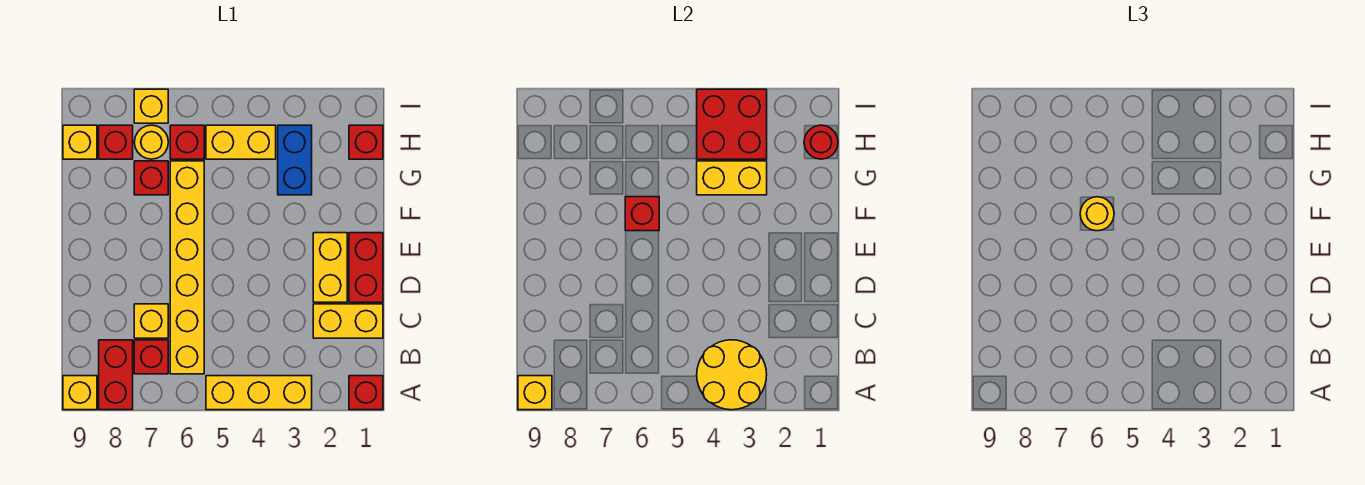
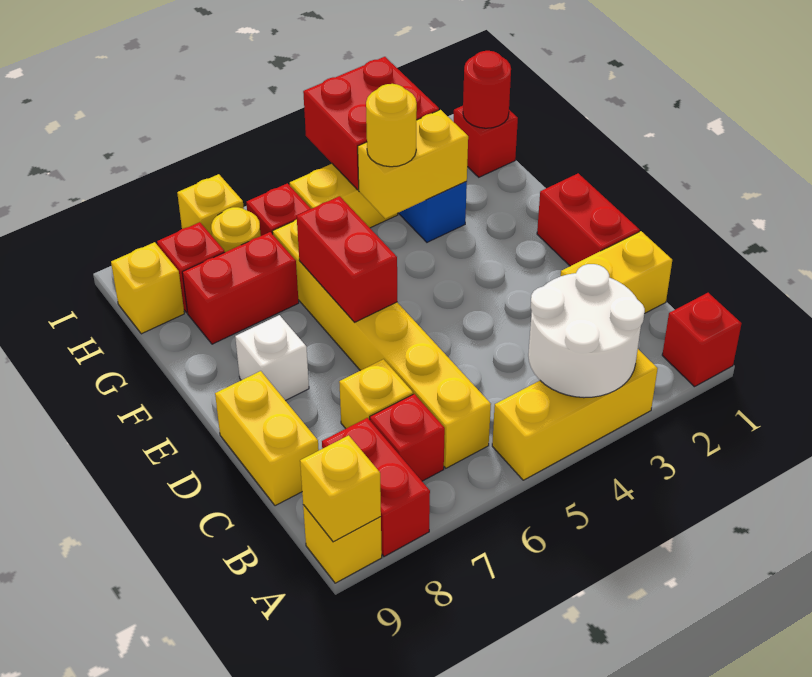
yellow 2x2 round brick [697,340,767,410] -> white 2x2 round brick [528,264,645,398]
yellow 1x2 brick [313,233,347,302] -> yellow 1x2 brick moved to [215,371,319,506]
none -> white 1x1 brick [235,315,309,401]
red 1x1 brick [625,197,659,231] -> red 1x2 brick [297,196,397,322]
yellow 1x1 round brick [1080,197,1114,231] -> yellow 1x1 round brick moved to [366,84,417,167]
red 1x1 brick [134,161,168,195] -> red 1x2 brick [182,232,299,344]

